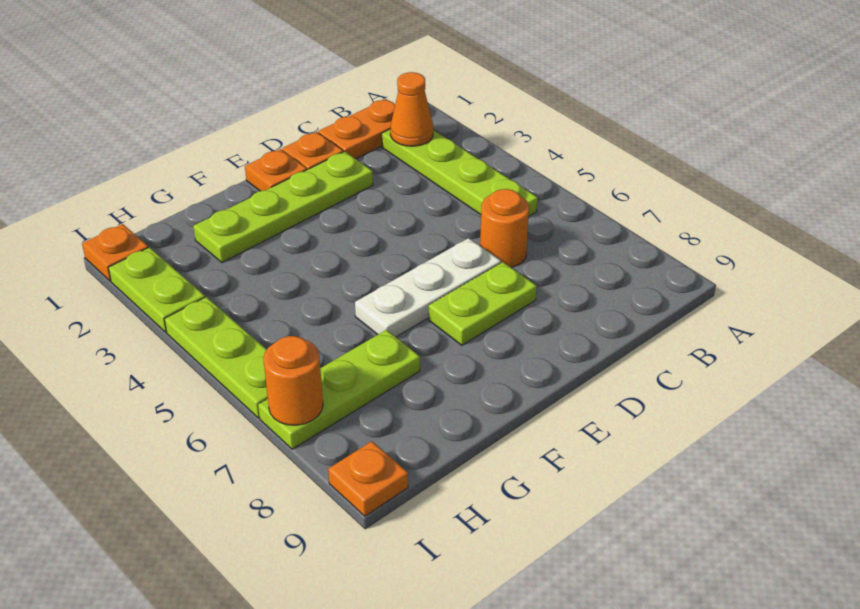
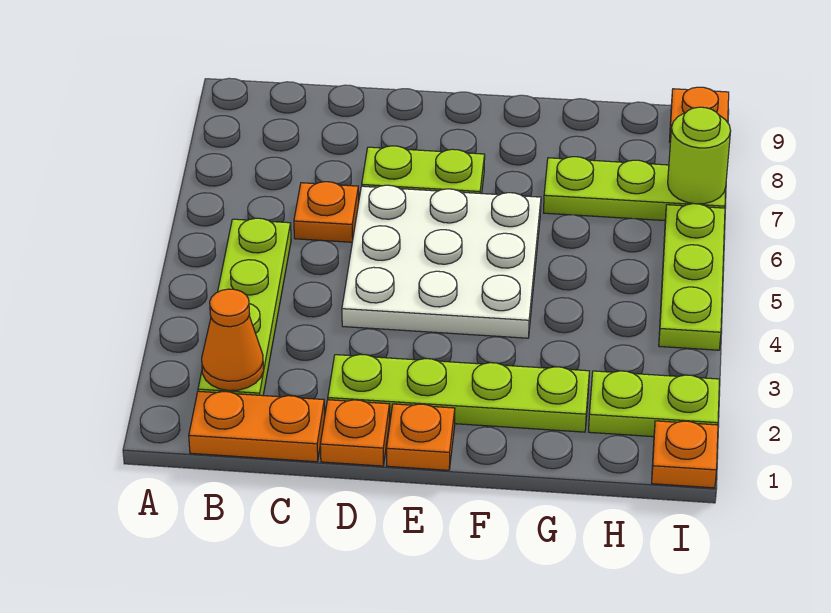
orange 1x1 round brick [480,189,529,267] -> orange 1x1 plate [294,182,359,242]
white 1x3 plate [355,238,501,337] -> white 3x3 plate [342,185,541,338]
lime 1x2 plate [108,247,205,332] -> lime 1x2 plate turned to [589,371,720,437]
orange 1x1 round brick [264,336,323,425] -> lime 1x1 round brick [668,107,731,204]

